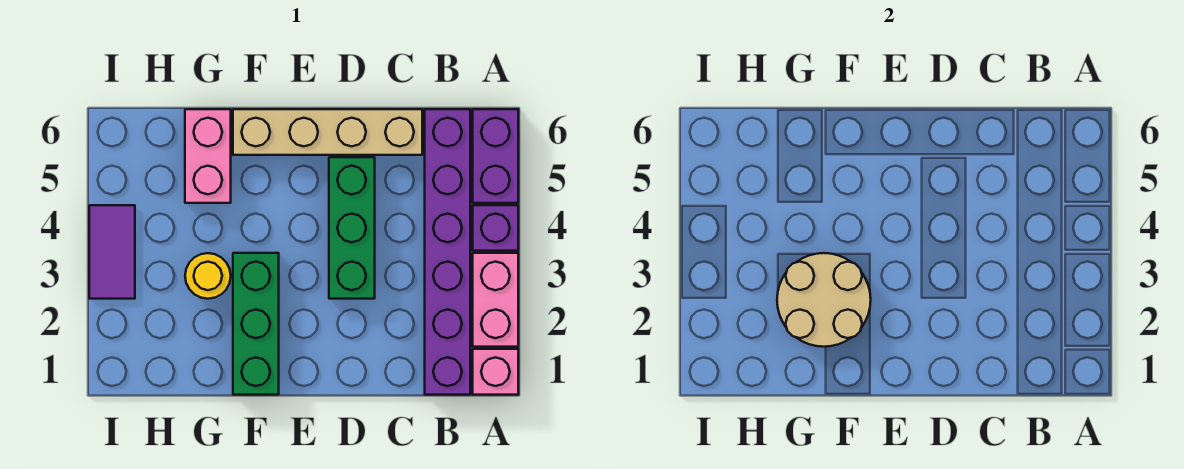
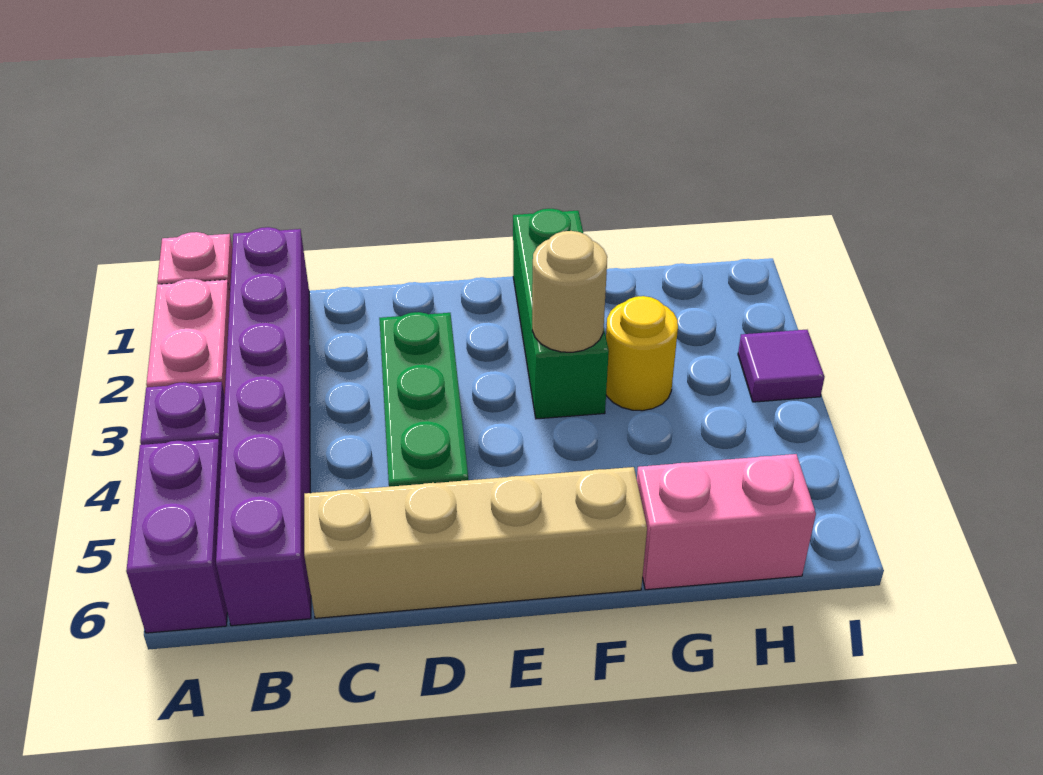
tan 2x2 round brick [777,253,871,347] -> tan 1x1 round brick [532,231,607,352]
pink 1x2 brick [185,109,231,203] -> pink 1x2 brick turned to [637,454,816,590]
purple 1x2 tile [89,205,135,299] -> purple 1x1 tile [738,330,825,402]

